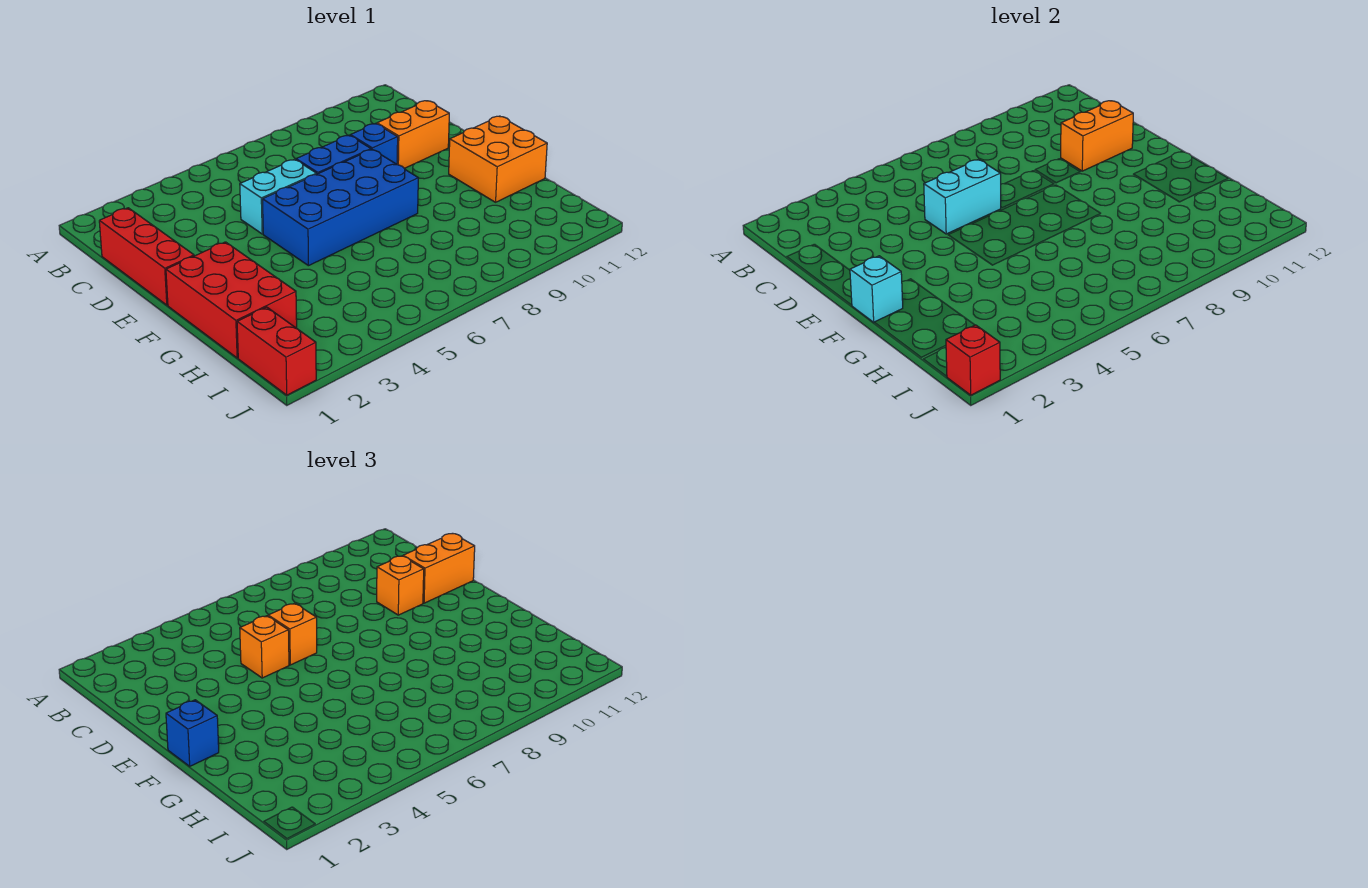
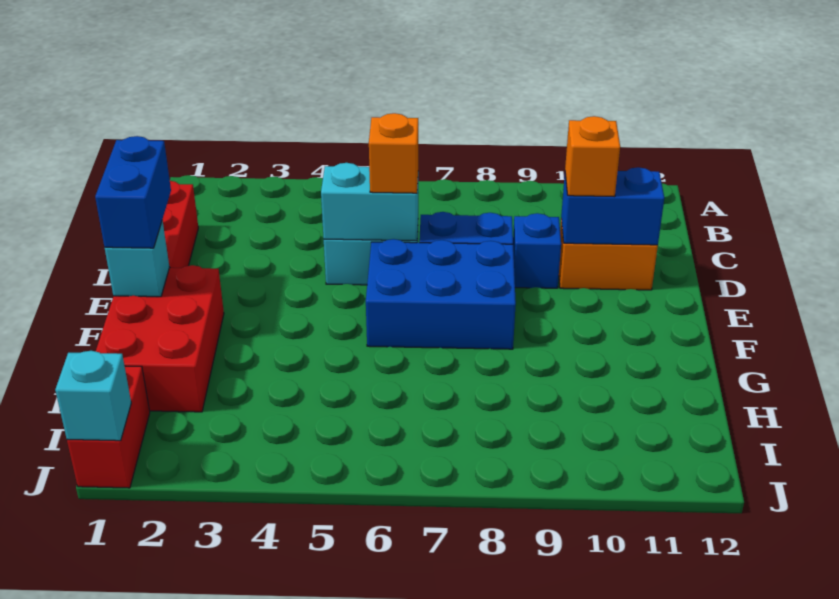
orange 1x1 brick [240,616,289,678] -> none
orange 1x2 brick [1061,101,1133,171] -> blue 1x2 brick [561,167,664,245]
orange 1x2 brick [403,533,475,603] -> none
blue 2x4 brick [262,149,418,266] -> blue 2x3 brick [366,239,516,349]
blue 1x1 brick [166,700,219,766] -> blue 1x2 brick [95,136,171,248]
orange 2x2 brick [449,116,547,202] -> none
red 1x1 brick [946,325,1000,395] -> cyan 1x1 brick [55,351,131,441]

